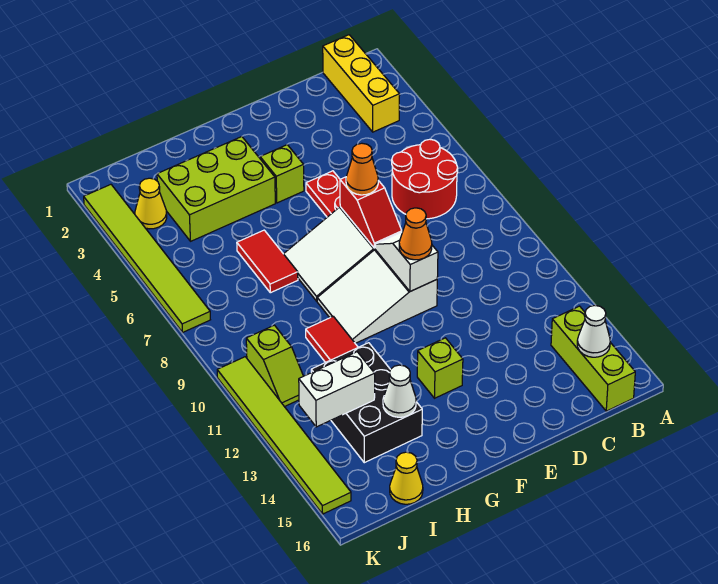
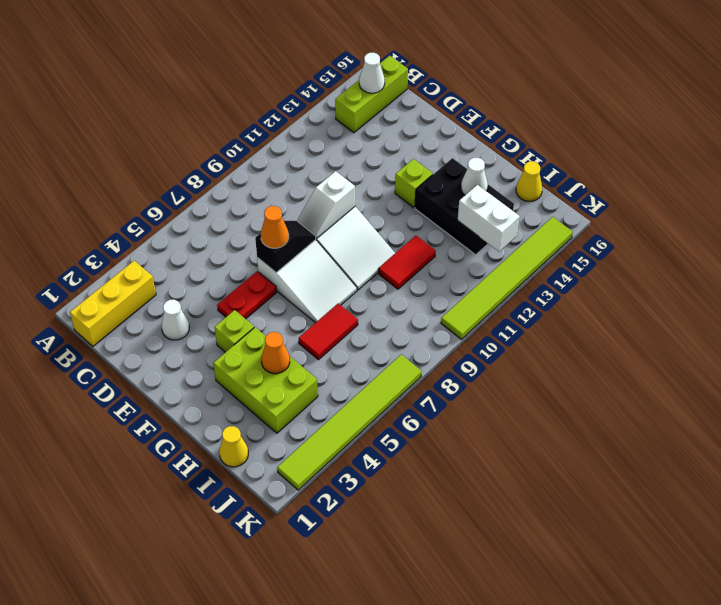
red 2x2 round brick [392,139,458,219] -> none
none -> white 1x1 cone [162,300,189,340]
red 1x2 slope [340,177,402,248] -> black 1x2 slope [255,221,316,272]
orange 1x1 cone [399,208,432,260] -> orange 1x1 cone moved to [261,332,290,374]
black 2x3 brick [311,343,422,463] -> black 2x3 brick turned to [415,158,514,255]
yellow 1x1 cone [135,178,167,229] -> yellow 1x1 cone moved to [219,426,248,467]
lime 1x2 slope [246,325,303,407] -> none

